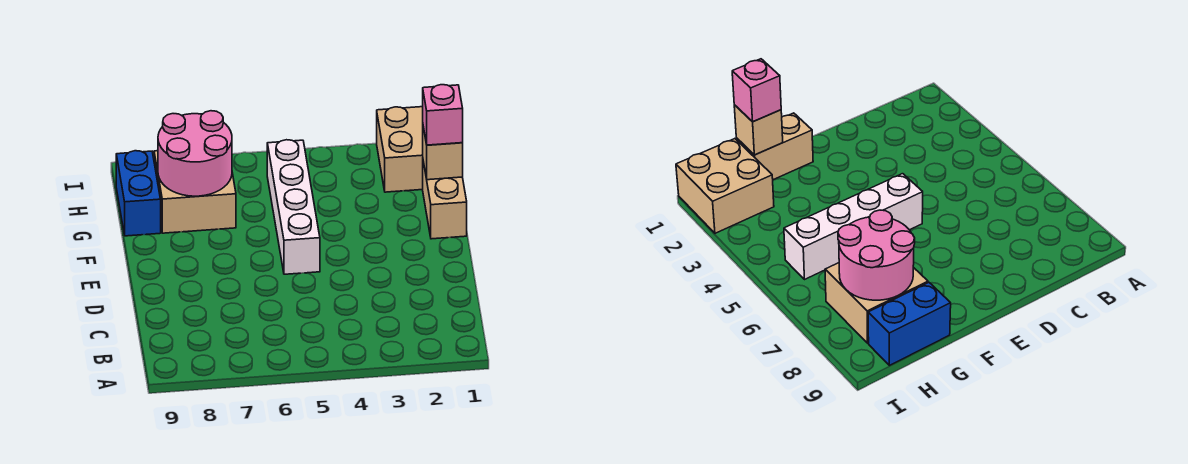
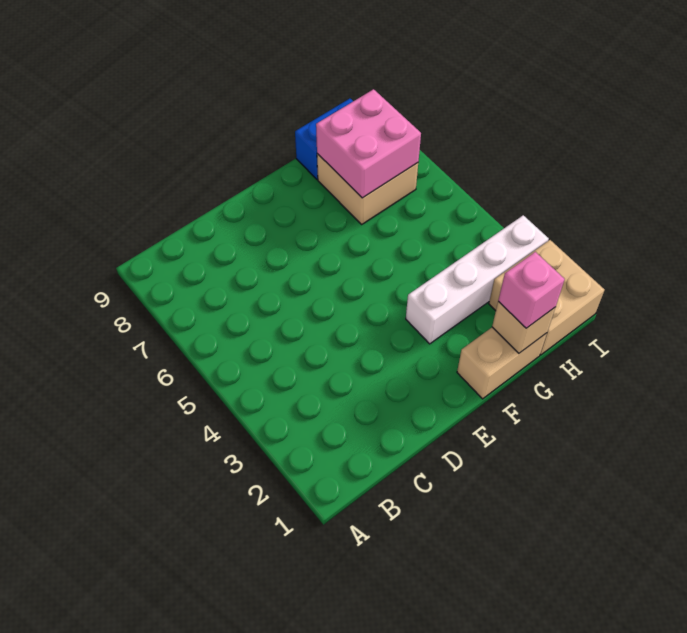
white 1x4 brick [267,140,320,274] -> white 1x4 brick moved to [406,215,549,344]
pink 2x2 round brick [158,111,232,196] -> pink 2x2 brick [316,89,421,198]

